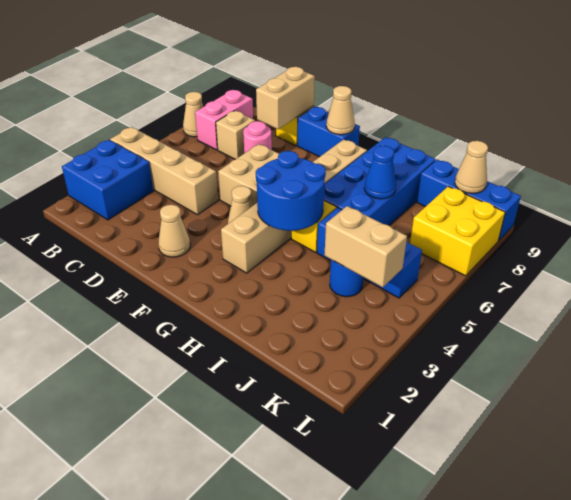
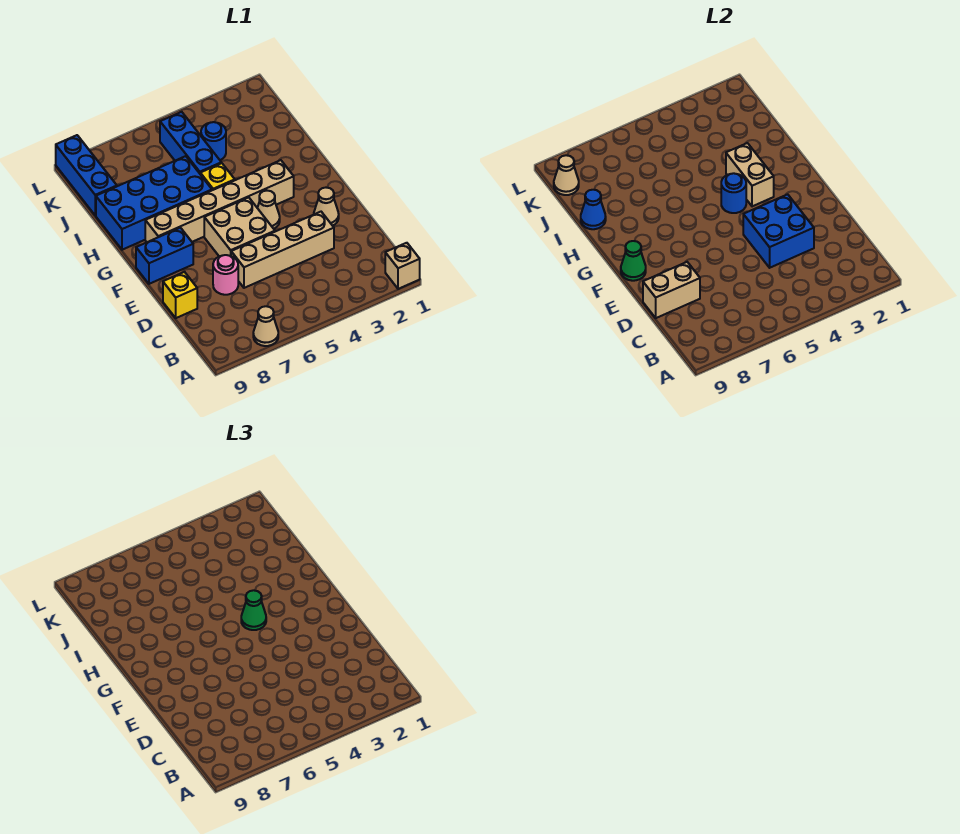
blue 2x2 brick [62,140,153,220] -> blue 2x2 brick moved to [743,194,814,268]
tan 1x4 brick [110,127,218,215] -> tan 1x4 brick turned to [231,212,334,288]
pink 1x2 brick [195,90,253,150] -> none
tan 1x1 brick [216,111,255,159] -> tan 1x1 brick moved to [385,243,420,289]
blue 1x2 brick [297,107,360,157] -> blue 1x2 brick turned to [136,228,193,284]
tan 1x1 cone [326,86,355,135] -> green 1x1 cone [621,241,646,281]
blue 2x2 round brick [256,151,326,231] -> blue 1x1 round brick [721,173,746,213]
none -> green 1x1 cone [241,590,266,630]
blue 1x1 cone [364,146,396,199] -> blue 1x1 cone moved to [581,190,606,229]
tan 1x2 brick [324,206,407,287] -> tan 1x2 brick moved to [726,143,774,206]
yellow 2x2 brick [410,186,505,276] -> none

